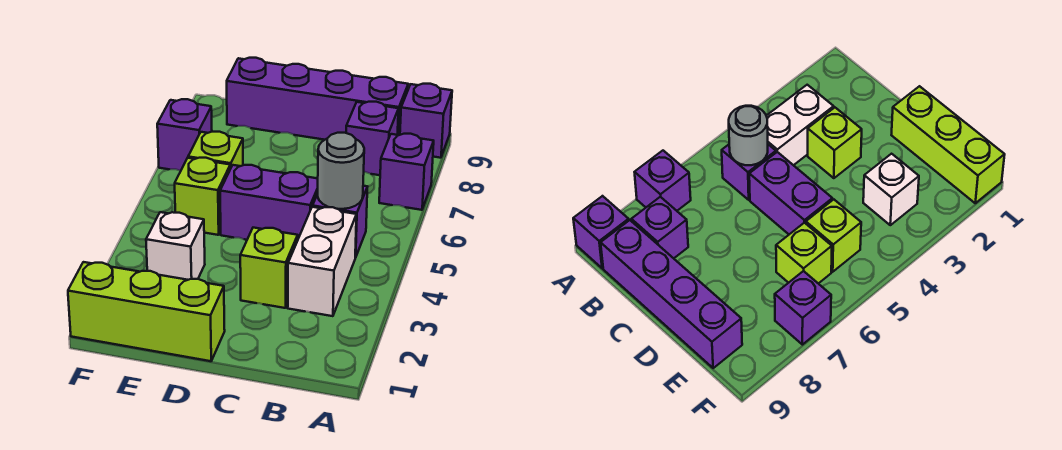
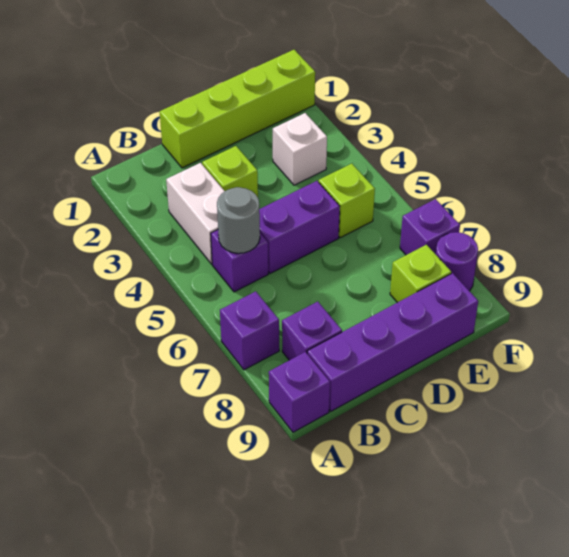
lime 1x3 brick [68,262,225,361] -> lime 1x4 brick [160,50,315,168]
lime 1x1 brick [188,132,243,169] -> lime 1x1 brick moved to [390,245,451,303]
none -> purple 1x1 round brick [436,232,478,291]

